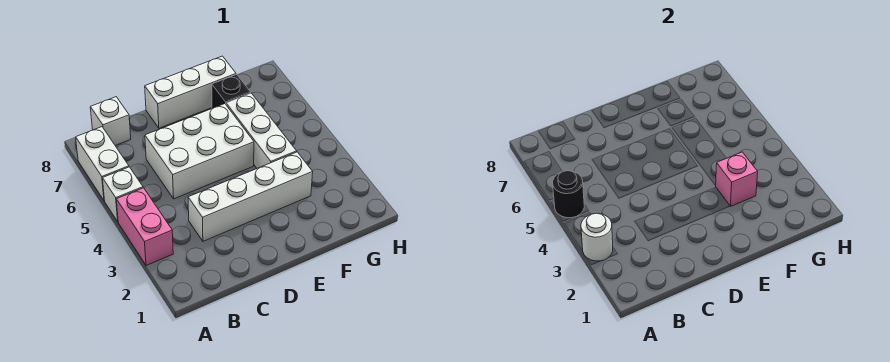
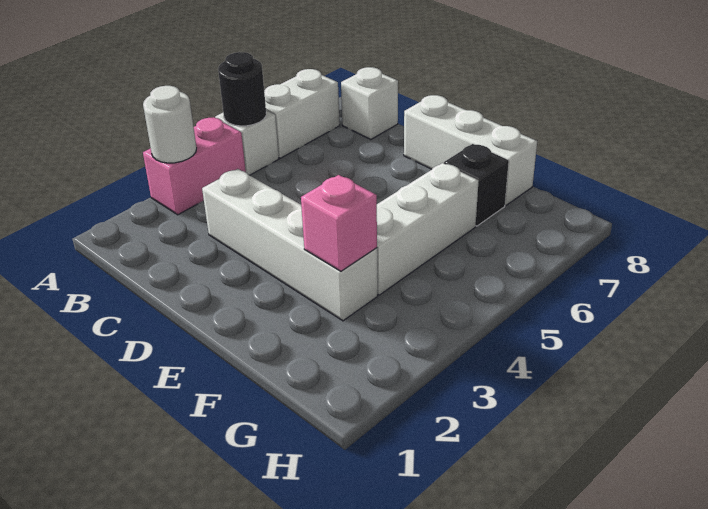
white 2x3 brick [145,104,254,199] -> none

